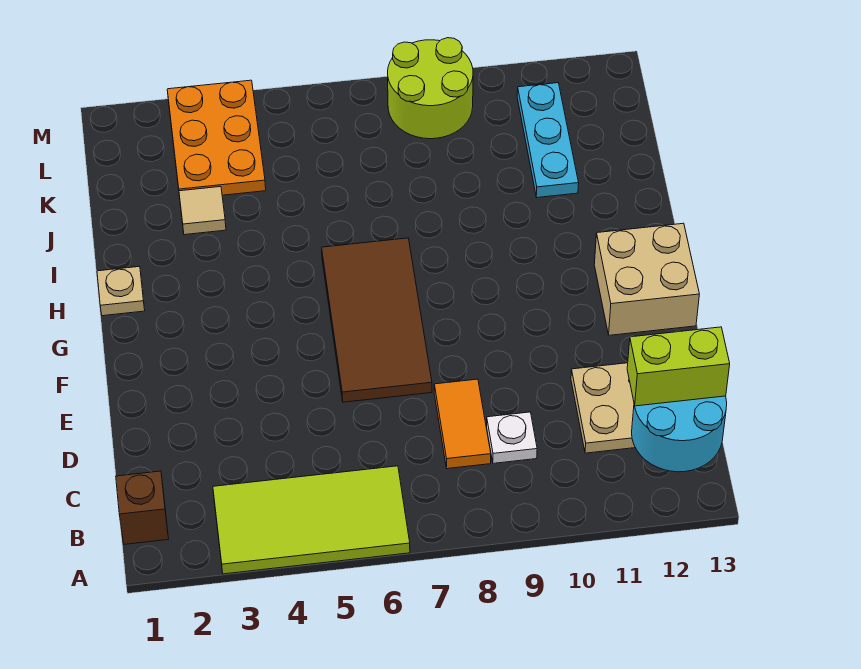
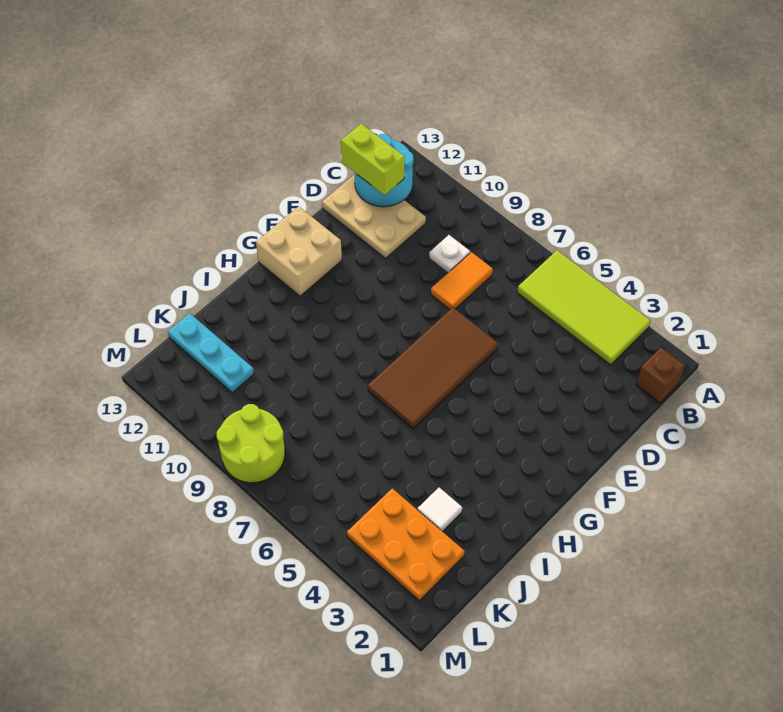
tan 1x1 plate [97,266,145,316] -> none
tan 1x1 tile [179,187,226,235] -> white 1x1 tile [417,488,462,532]
cyan 1x3 plate [517,83,579,198] -> cyan 1x3 plate turned to [168,313,254,393]
orange 2x3 plate [167,80,266,195] -> orange 2x3 plate turned to [347,489,465,601]

